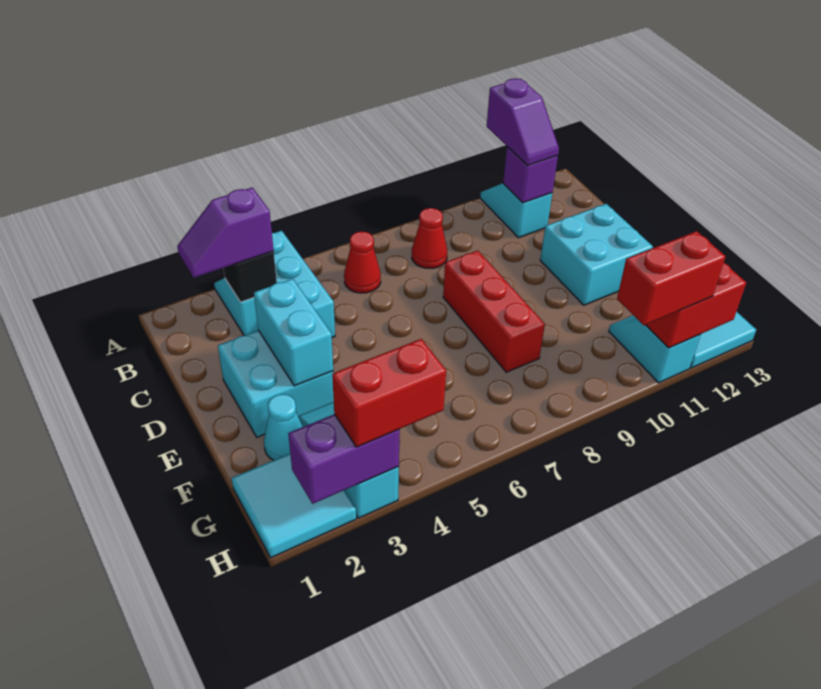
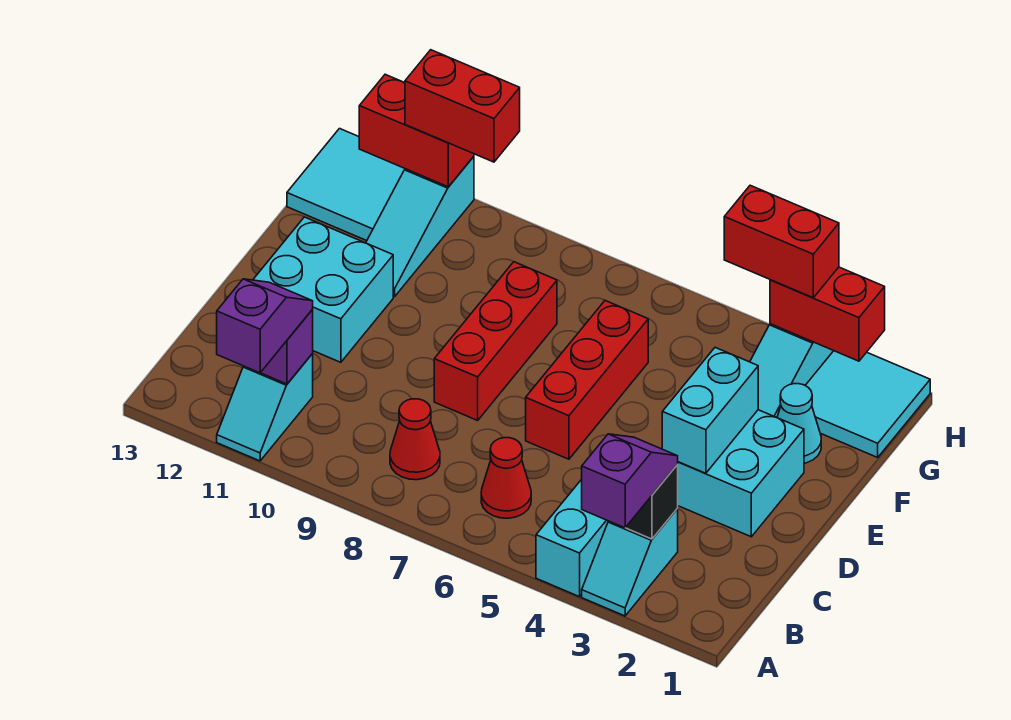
purple 1x2 slope [177,187,274,278] -> purple 1x2 slope turned to [582,434,678,528]
none -> red 1x3 brick [526,301,648,459]
cyan 1x2 slope [609,315,701,383] -> cyan 1x3 slope [366,156,474,297]
purple 1x2 brick [288,414,400,504] -> red 1x2 brick [770,267,885,361]

